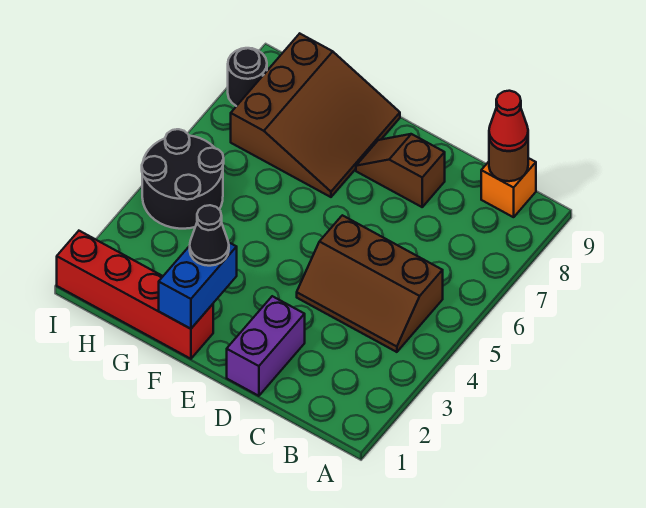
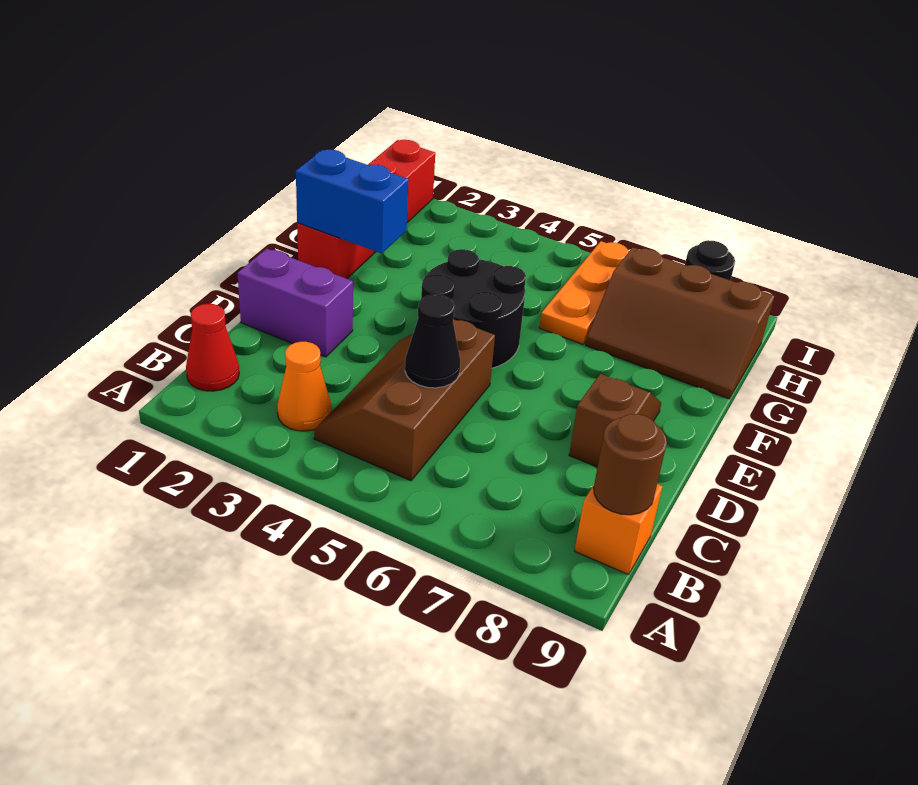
none -> orange 1x1 cone [277,342,331,431]
red 1x1 cone [489,91,528,151] -> red 1x1 cone moved to [186,304,239,391]
black 1x1 cone [190,205,229,266] -> black 1x1 cone moved to [405,295,460,388]
brown 3x3 slope [231,34,400,197] -> brown 2x3 slope [586,247,775,399]
none -> orange 1x3 plate [539,241,629,344]
black 2x2 round brick [142,129,224,229] -> black 2x2 round brick moved to [421,249,526,368]

